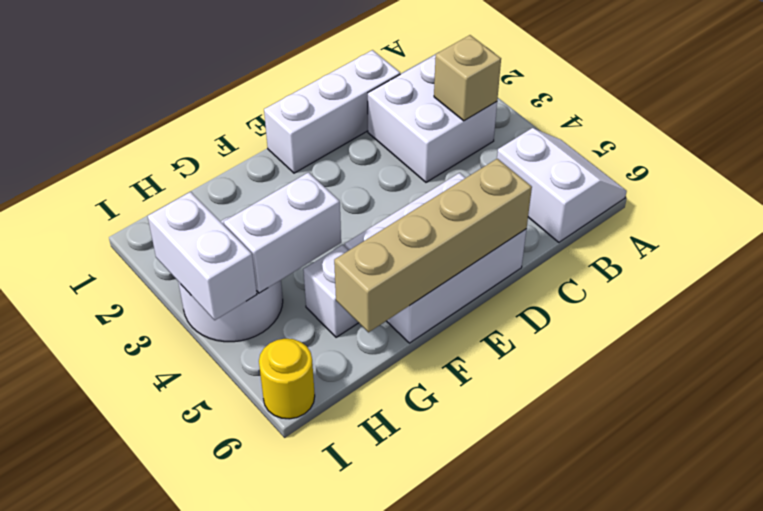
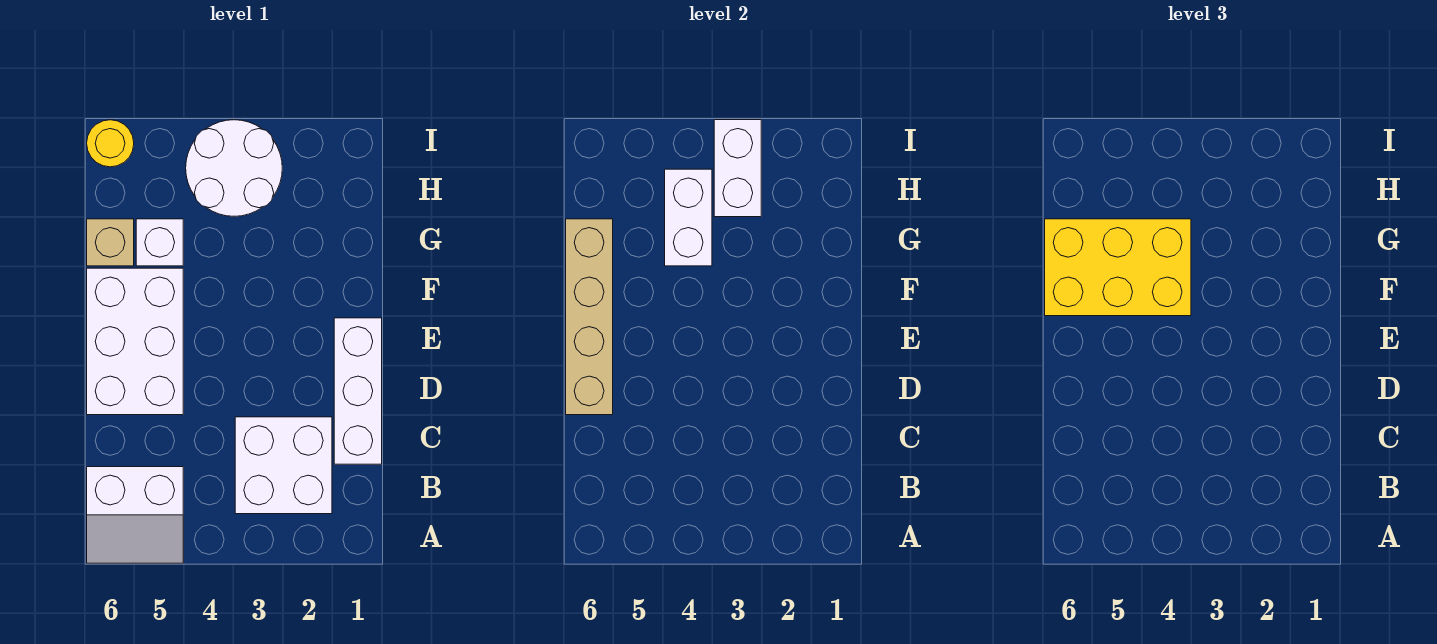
tan 1x1 brick [434,35,501,121] -> tan 1x1 brick moved to [87,219,134,266]
none -> yellow 2x3 brick [1045,219,1191,316]
white 1x2 brick [148,192,257,320] -> white 1x2 brick turned to [714,120,761,217]

